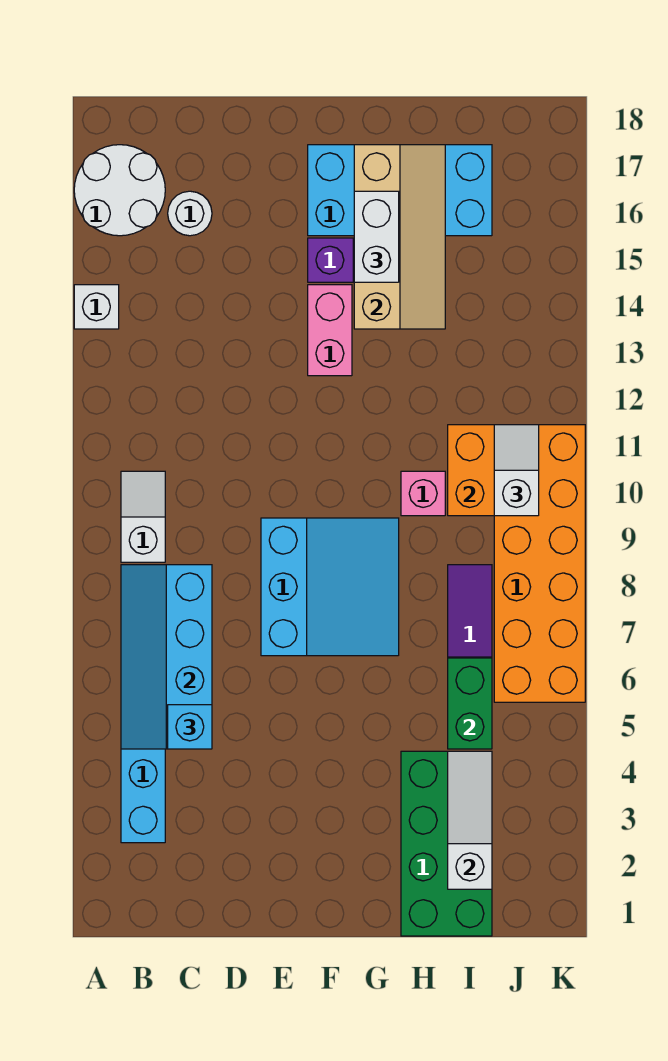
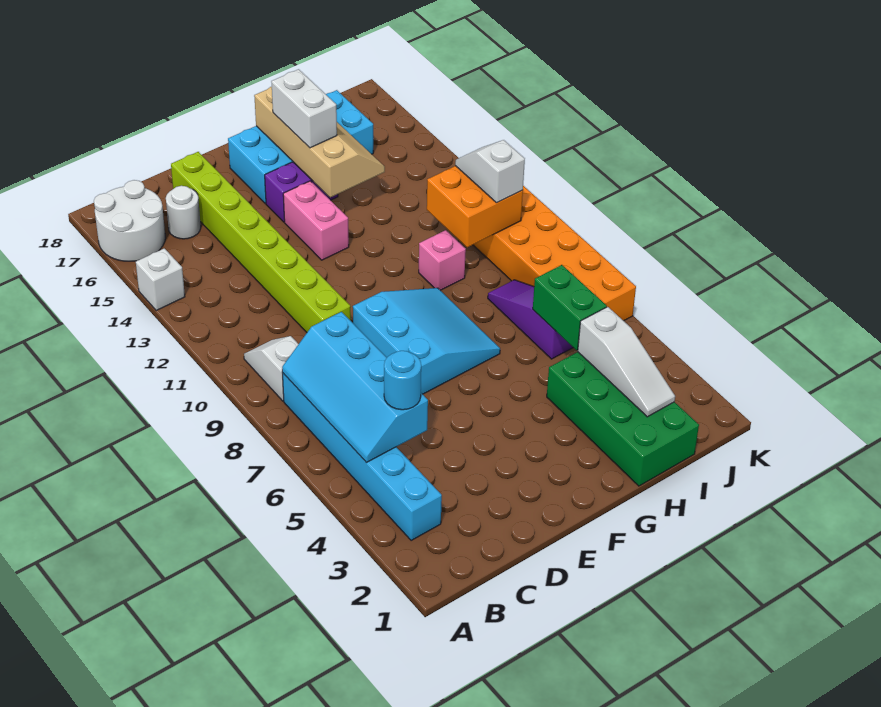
cyan 1x1 brick [168,705,212,749] -> cyan 1x1 round brick [384,351,421,410]
none -> lime 1x8 brick [171,152,351,332]
white 1x3 slope [448,751,492,889] -> white 1x3 slope turned to [578,307,675,417]

